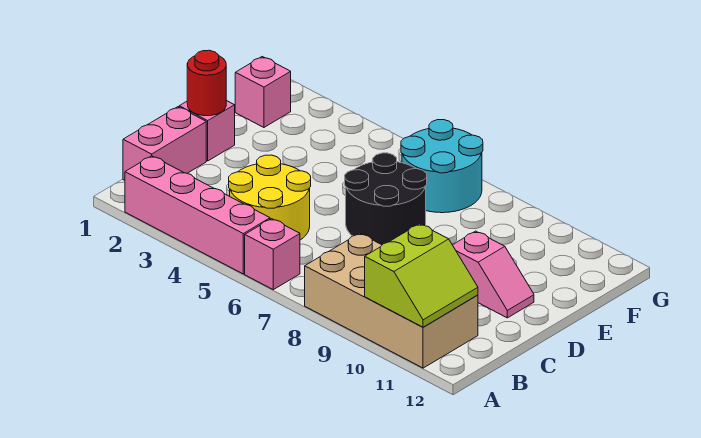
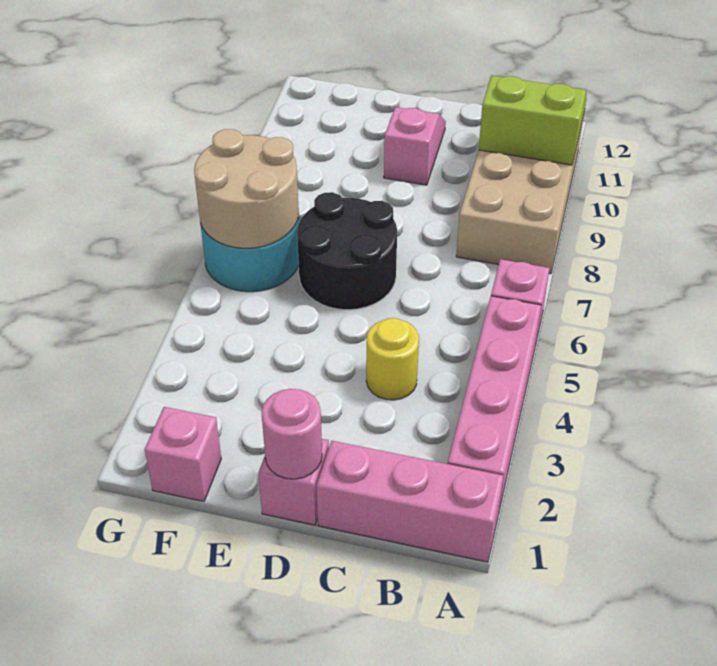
pink 1x2 brick [123,107,206,180] -> pink 1x3 brick [316,441,504,562]
yellow 2x2 round brick [229,155,311,240] -> yellow 1x1 round brick [366,318,419,400]
red 1x1 round brick [187,50,226,116] -> pink 1x1 round brick [262,389,322,479]
none -> tan 2x2 round brick [194,129,299,248]

